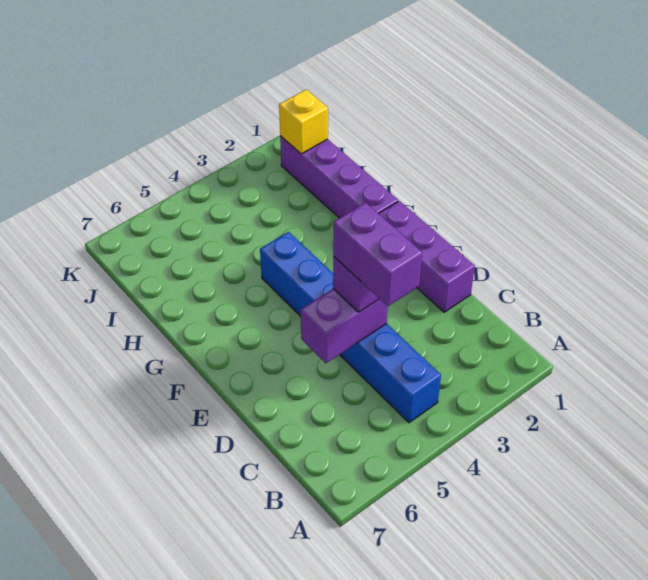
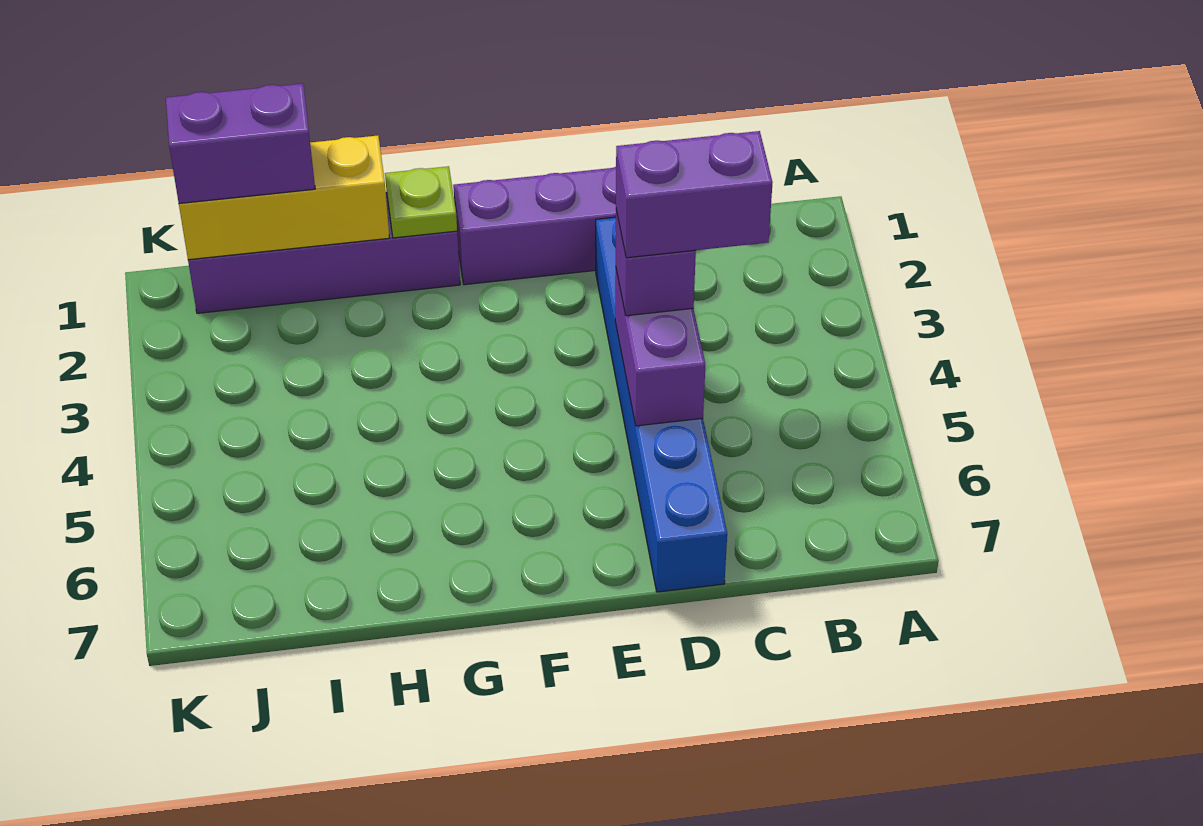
blue 1x6 brick [260,232,441,423] -> blue 1x6 brick turned to [596,217,727,592]
none -> lime 1x1 plate [385,166,457,238]
none -> purple 1x2 brick [166,84,315,203]
yellow 1x1 brick [279,90,328,154] -> yellow 1x3 brick [179,136,389,260]

